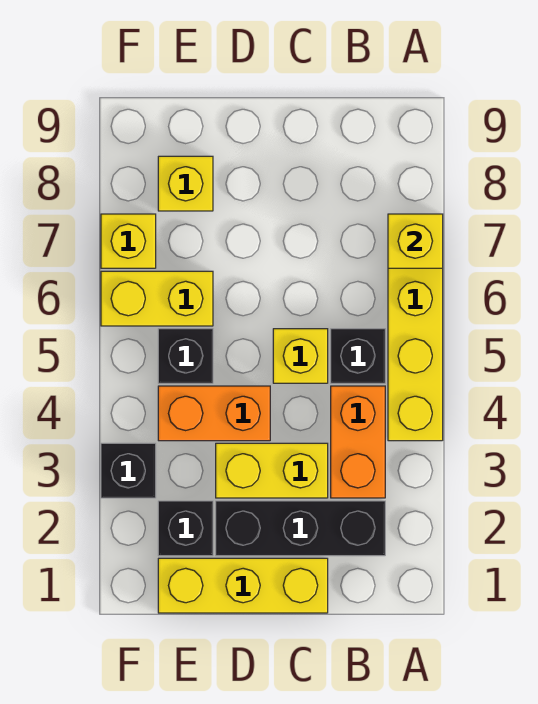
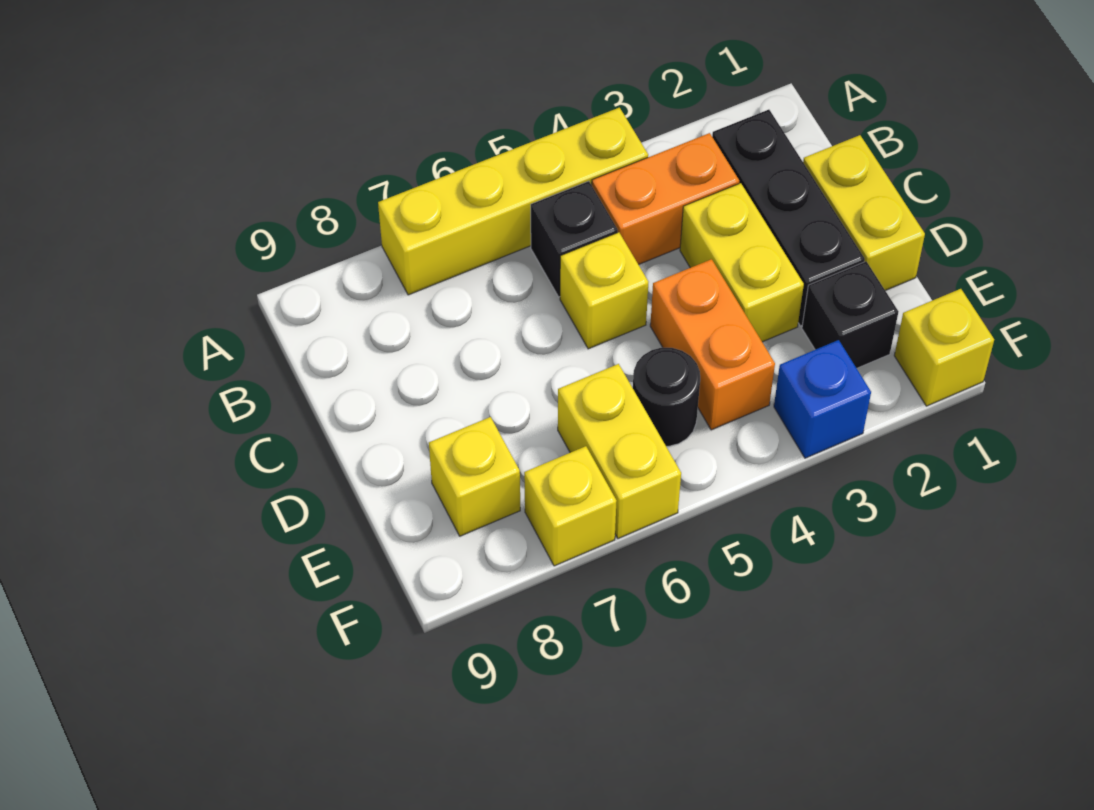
yellow 1x1 brick [388,214,443,268] -> yellow 1x1 brick moved to [894,289,994,406]
yellow 1x3 brick [158,558,328,613] -> yellow 1x2 brick [803,135,925,291]
black 1x1 brick [158,329,213,383] -> black 1x1 round brick [633,348,700,446]
black 1x1 brick [101,443,156,498] -> blue 1x1 brick [774,340,871,458]

